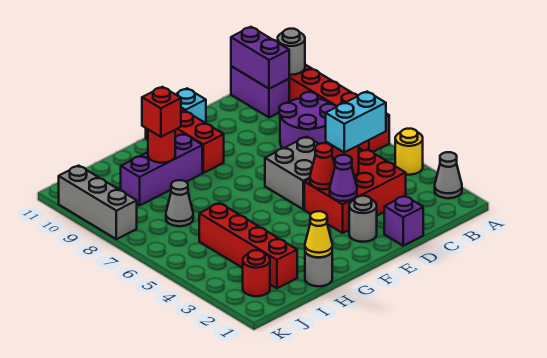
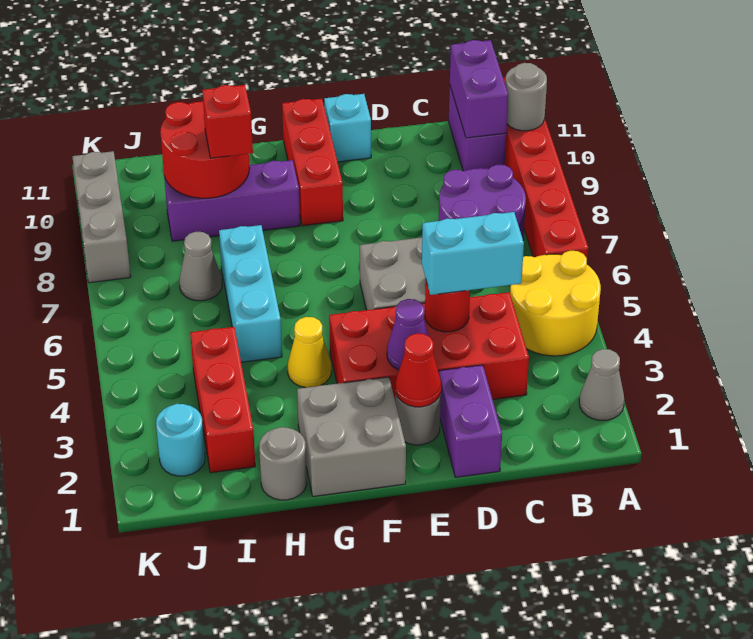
yellow 1x1 round brick [395,129,423,175] -> yellow 2x2 round brick [510,251,601,356]
red 2x3 brick [304,149,406,233] -> red 2x4 brick [329,292,529,399]
purple 1x1 brick [384,196,423,246] -> purple 1x2 brick [438,365,502,477]
red 1x1 cone [310,143,335,189] -> red 1x1 cone moved to [395,333,441,407]
none -> grey 2x2 brick [297,377,406,496]
yellow 1x1 cone [305,211,332,257] -> yellow 1x1 cone moved to [288,317,331,388]
none -> cyan 1x3 brick [219,225,282,362]
red 1x1 round brick [148,130,175,163] -> red 2x2 round brick [160,101,250,198]
red 1x4 brick [199,203,297,288] -> red 1x3 brick [190,327,255,473]
red 1x1 round brick [243,250,270,296] -> cyan 1x1 round brick [156,404,205,476]

